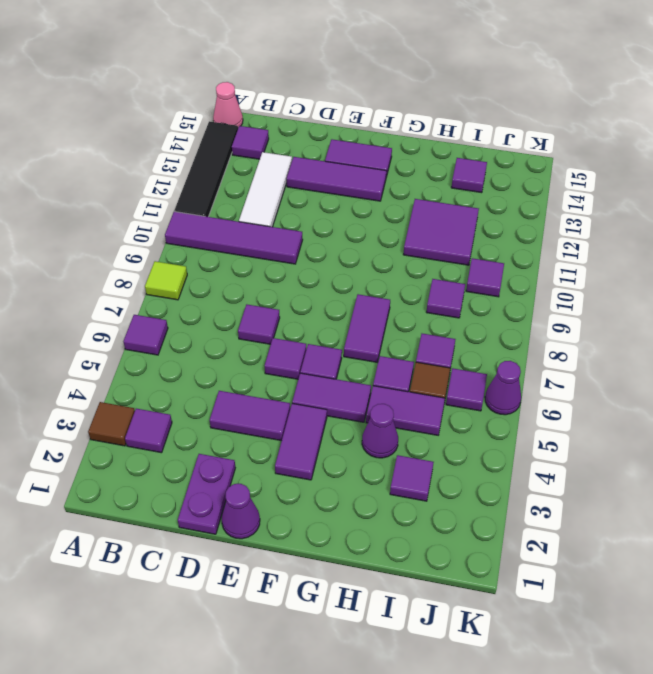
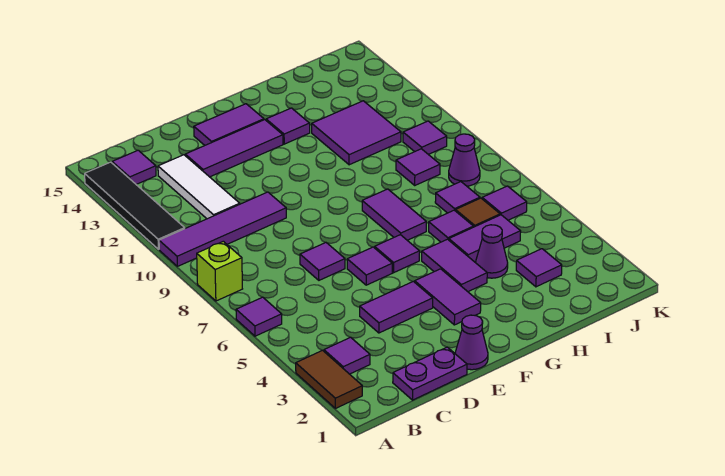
brown 1x1 tile [88,402,135,446] -> brown 1x2 tile [296,350,362,408]
lime 1x1 tile [145,261,187,300] -> lime 1x1 brick [197,241,242,301]
pink 1x1 cone [213,82,243,128] -> none
purple 1x2 plate [178,454,235,534] -> purple 1x2 plate turned to [393,347,467,400]
purple 1x2 tile [292,373,371,422] -> purple 1x2 tile turned to [422,239,487,292]
purple 1x1 tile [451,158,487,193] -> purple 1x1 tile moved to [266,108,310,144]
purple 1x1 cone [485,361,521,415] -> purple 1x1 cone moved to [449,134,480,186]

